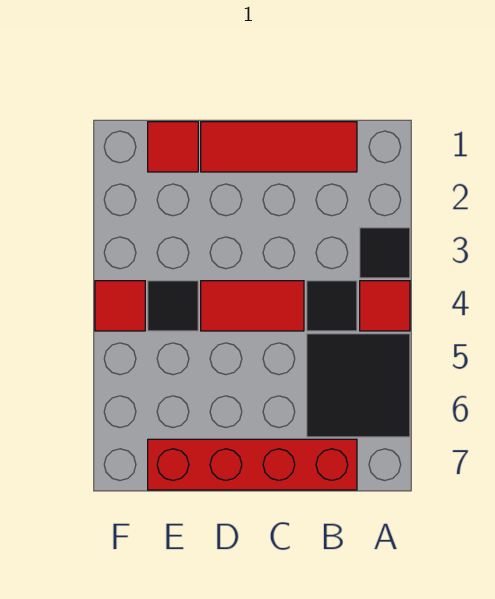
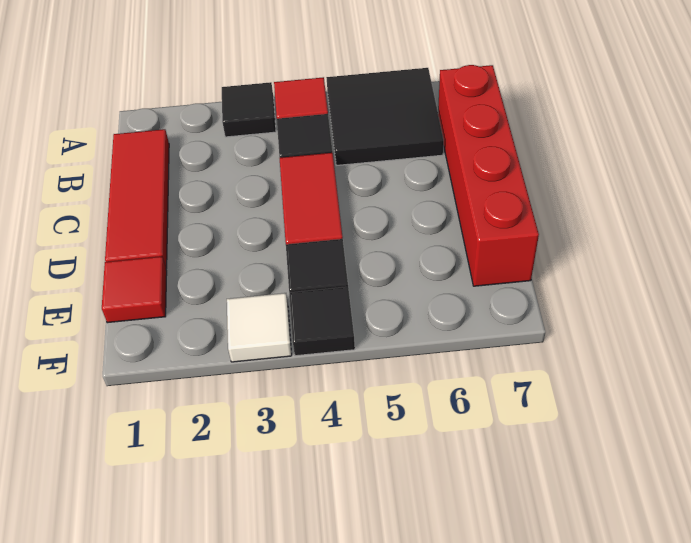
none -> white 1x1 tile [227,293,292,362]
red 1x1 tile [95,281,145,331] -> black 1x1 tile [289,287,355,356]

